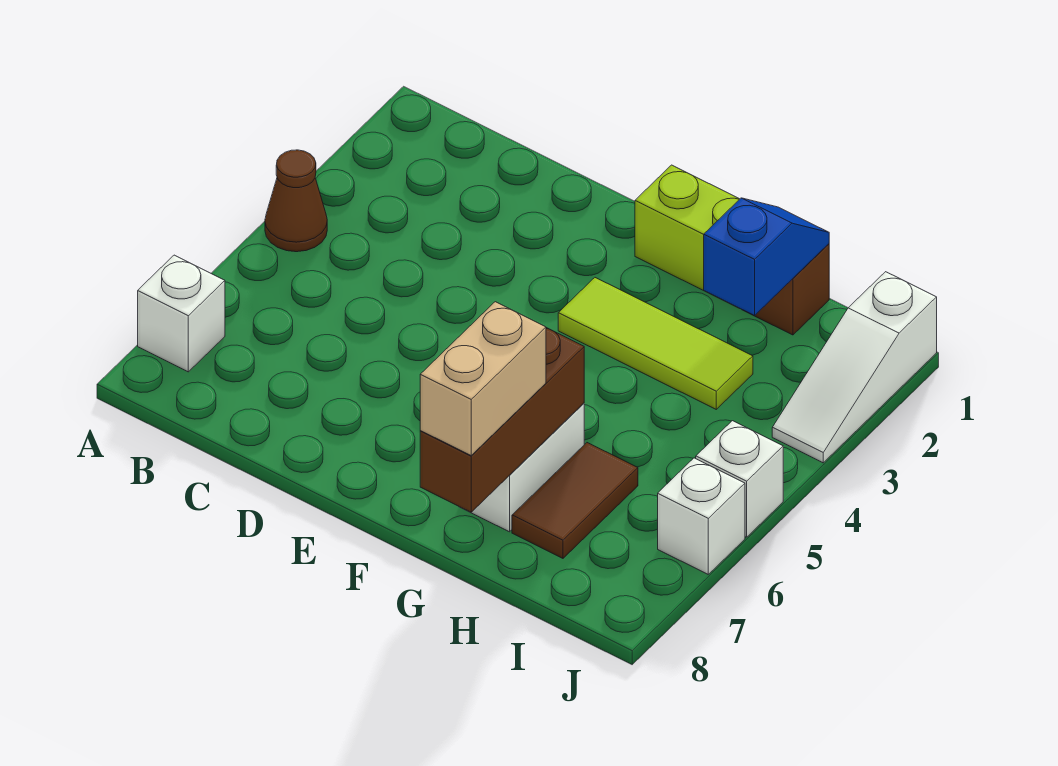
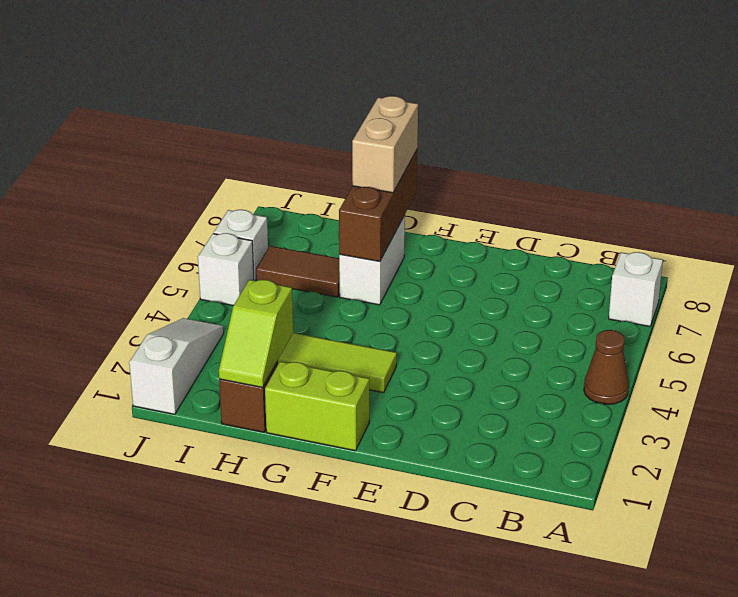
blue 1x2 slope [704,198,829,315] -> lime 1x2 slope [219,280,293,387]
brown 1x2 tile [512,443,638,558] -> brown 1x2 tile turned to [256,246,340,297]

